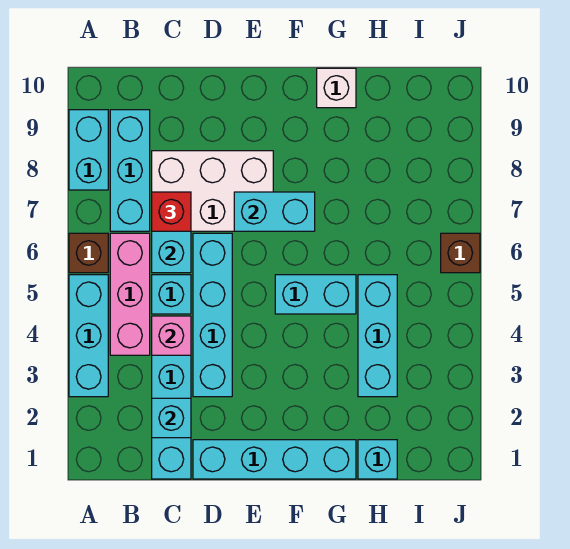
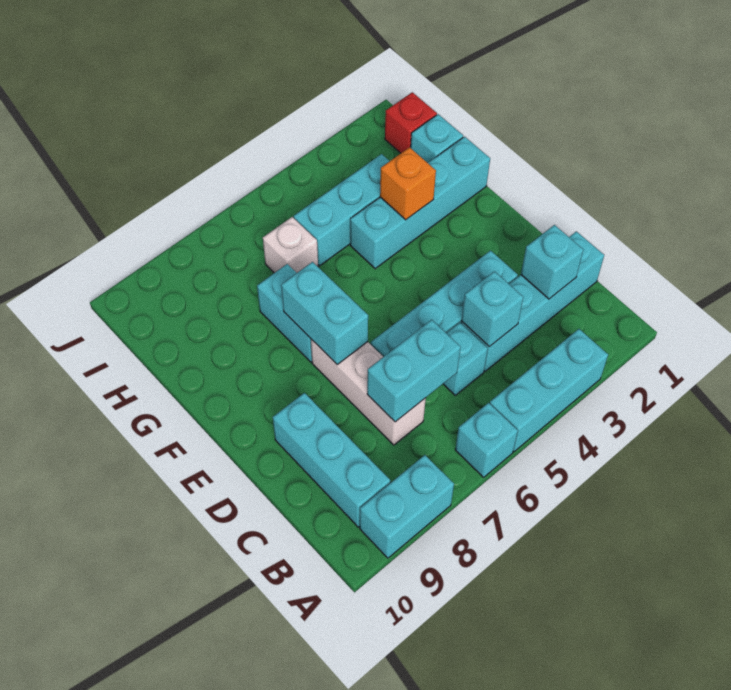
brown 1x1 brick [69,233,108,273] -> cyan 1x1 brick [455,403,518,477]
pink 1x3 brick [110,233,150,355] -> none
cyan 1x3 brick [110,110,150,231] -> cyan 1x3 brick turned to [273,393,390,527]
pink 1x1 brick [152,316,191,355] -> cyan 1x1 brick [461,271,523,347]
white 2x3 brick [152,151,273,231] -> white 1x3 brick [311,339,426,445]
red 1x1 brick [152,192,191,231] -> red 1x1 brick moved to [385,92,437,153]
cyan 1x4 brick [193,440,356,479] -> cyan 1x4 brick turned to [350,137,490,269]
cyan 1x2 brick [275,275,356,314] -> cyan 1x2 brick moved to [257,264,312,362]
none -> orange 1x1 brick [380,147,436,220]
white 1x1 brick [317,68,356,108] -> white 1x1 brick moved to [263,217,318,273]
brown 1x1 brick [441,233,480,273] -> none

